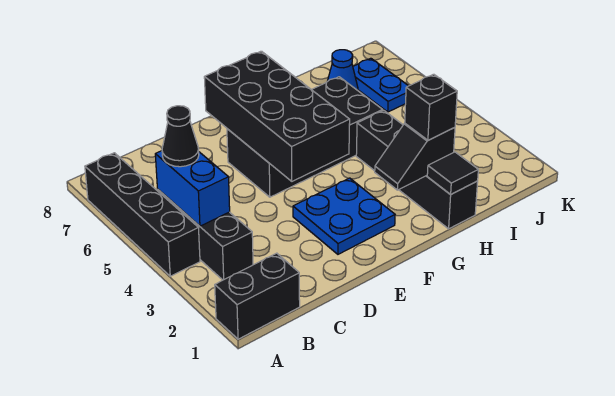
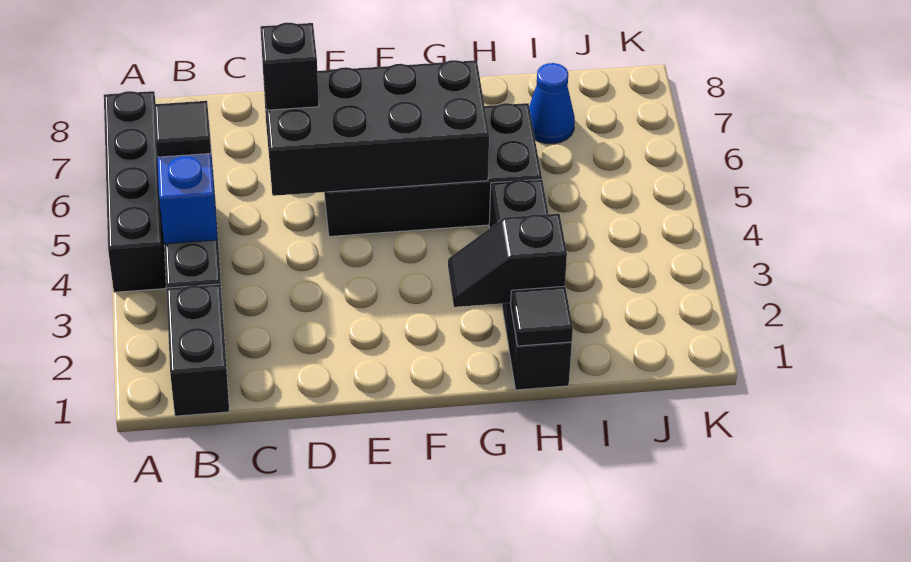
black 1x2 brick [215,253,300,339] -> black 1x2 brick turned to [166,284,229,416]
black 1x1 cone [162,106,199,167] -> black 1x1 tile [154,101,211,157]
blue 2x2 plate [293,178,395,254] -> none
black 2x4 brick [204,51,350,181] -> black 2x4 brick turned to [263,60,489,196]
black 1x1 brick [405,74,457,140] -> black 1x1 brick moved to [260,22,319,110]
blue 1x2 plate [353,58,408,112] -> none

